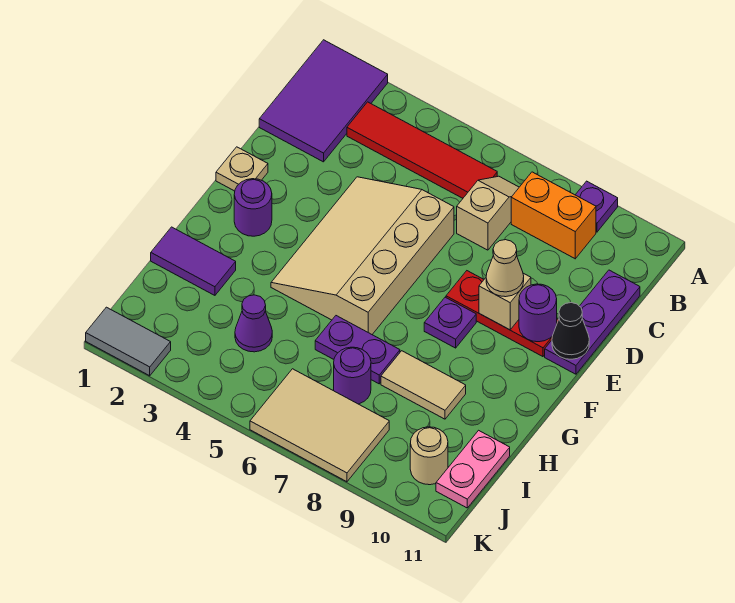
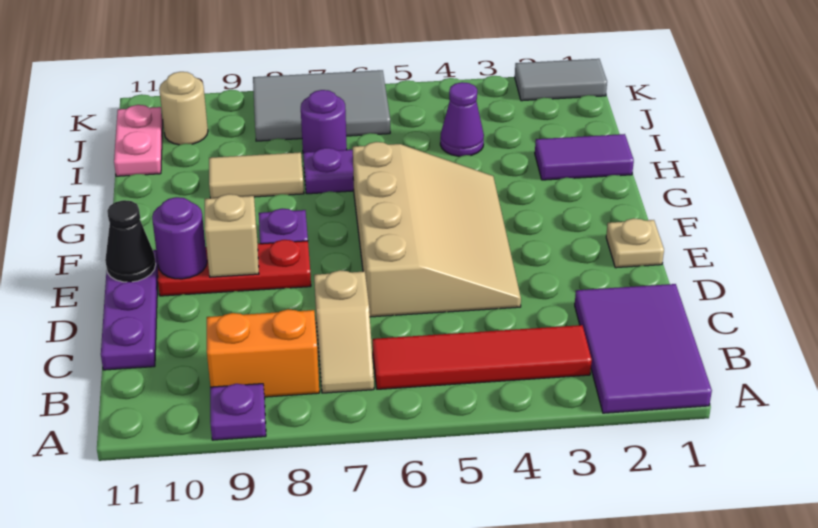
tan 1x1 cone [486,240,524,297] -> none
purple 1x1 round brick [234,179,272,236] -> none
tan 2x3 tile [250,369,389,482] -> grey 2x3 tile [253,70,390,141]

